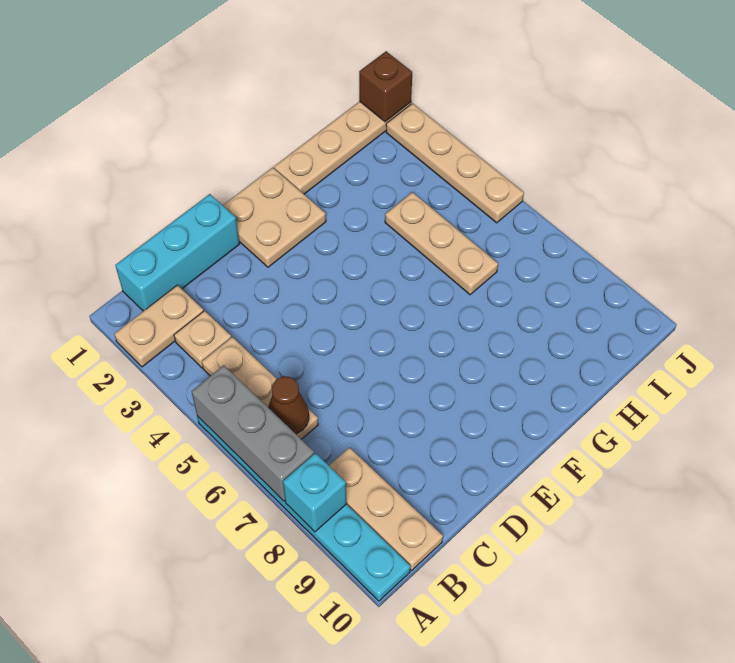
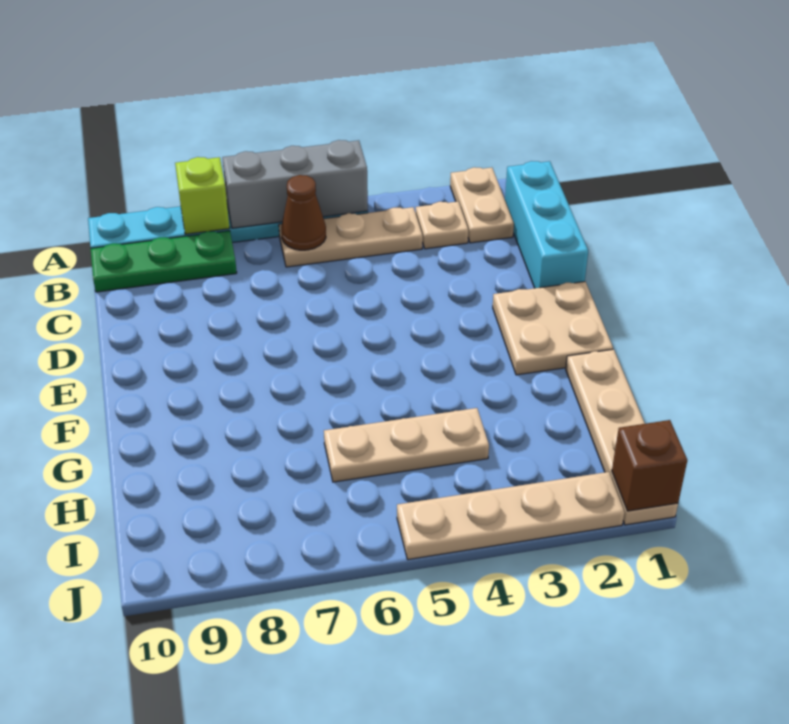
cyan 1x1 brick [283,453,347,532] -> lime 1x1 brick [175,157,230,234]
tan 1x3 plate [329,448,443,570] -> green 1x3 plate [91,231,237,292]

